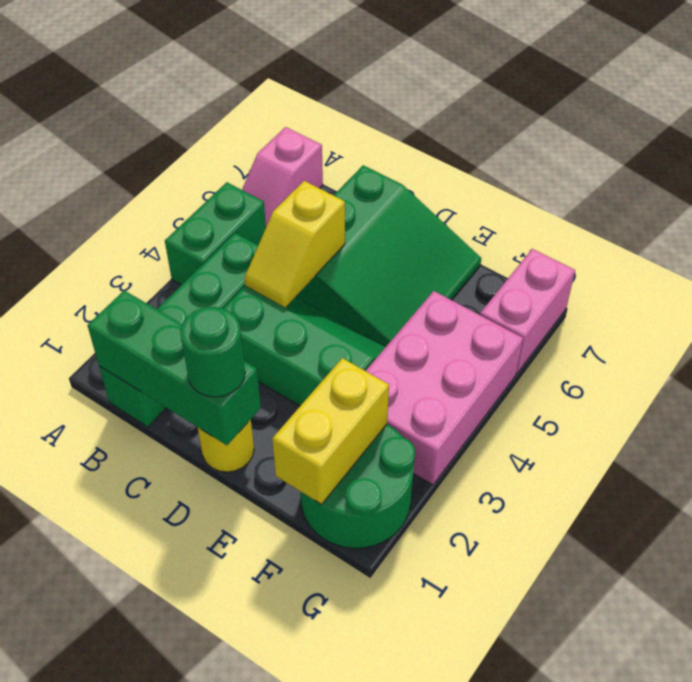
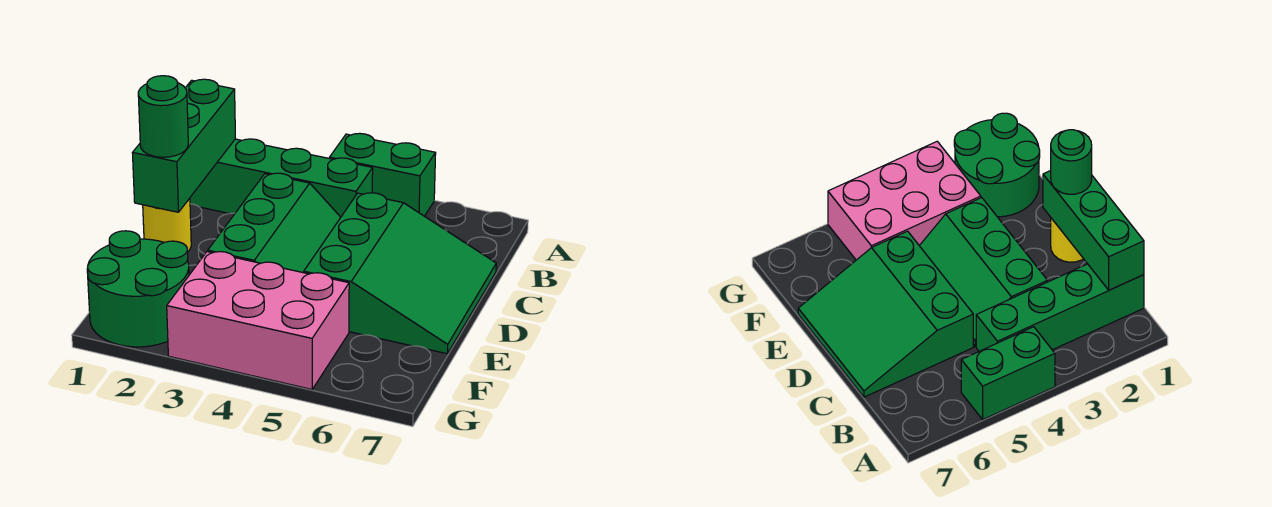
pink 1x2 slope [242,127,323,227] -> none
yellow 1x2 slope [244,181,345,307] -> none
green 3x3 slope [296,165,481,346] -> green 3x3 slope turned to [304,193,496,354]
yellow 1x2 brick [272,358,389,505] -> none
pink 1x2 brick [480,249,575,373] -> none

